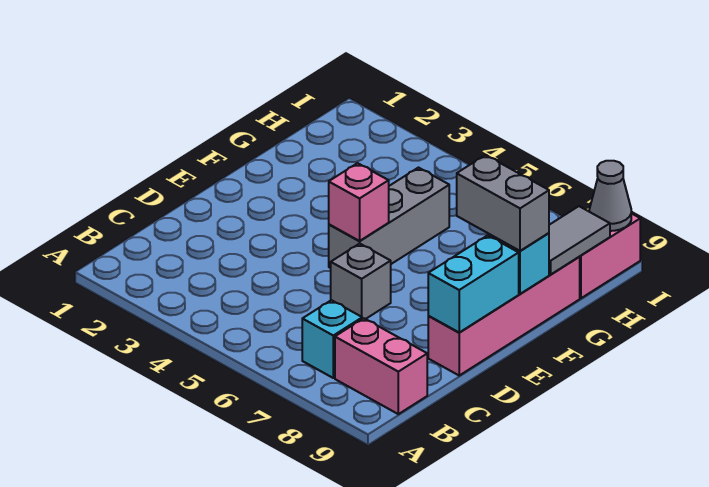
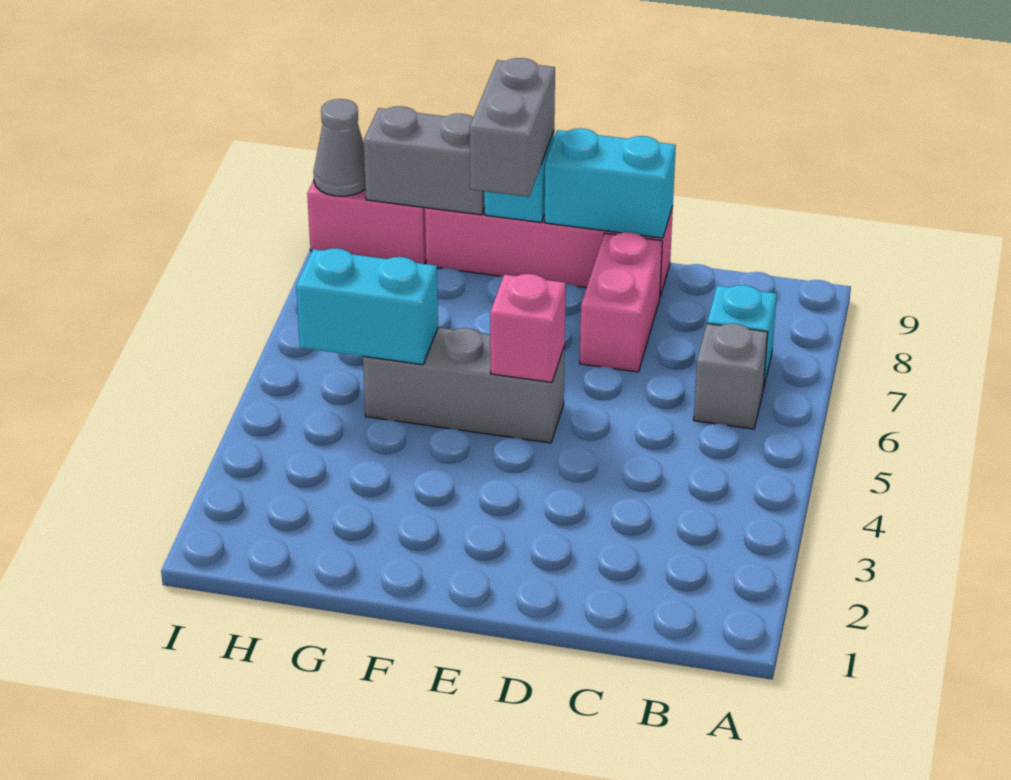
pink 1x2 brick [335,318,427,414] -> pink 1x2 brick moved to [580,232,662,372]
grey 1x1 brick [331,244,391,319] -> grey 1x1 brick moved to [694,323,768,429]
none -> cyan 1x2 brick [296,248,438,365]
grey 1x2 tile [549,206,610,275] -> grey 1x2 brick [364,106,485,215]

